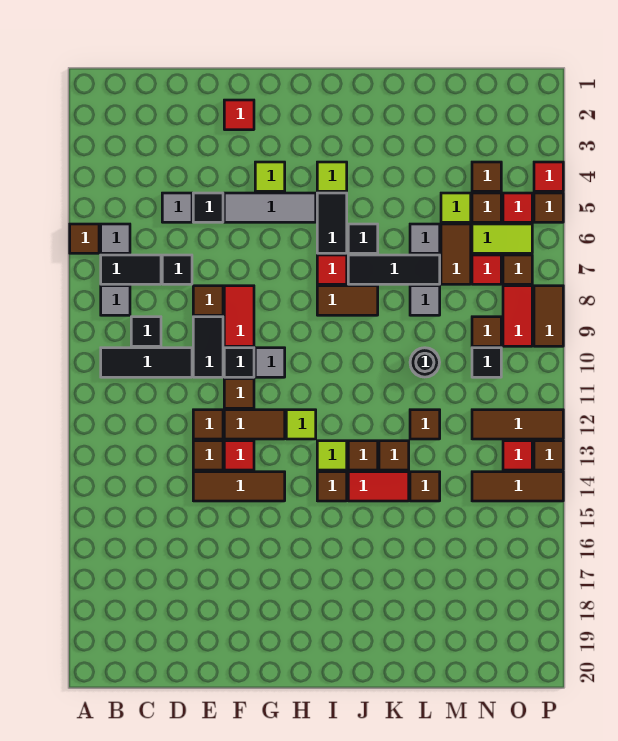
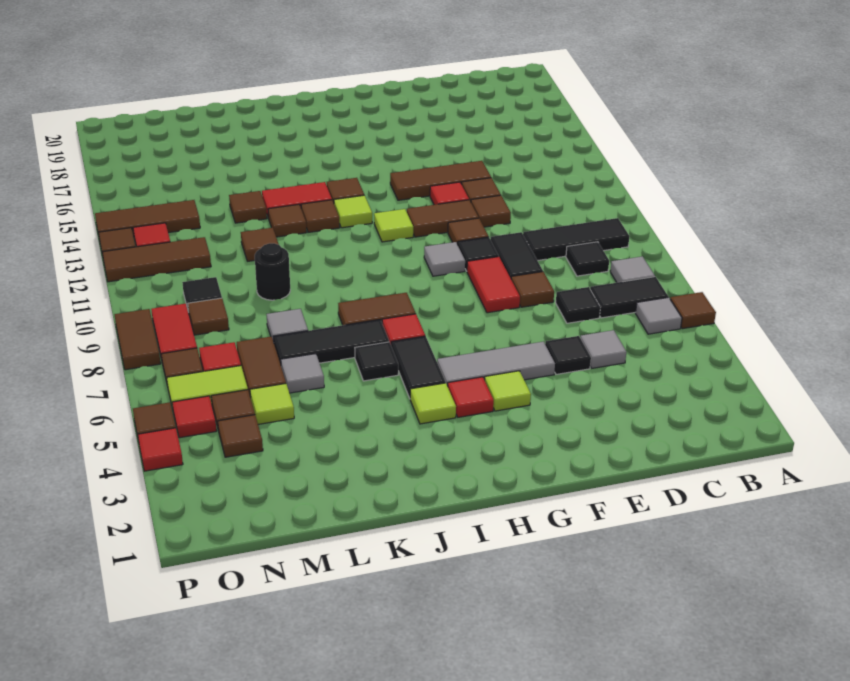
red 1x1 tile [224,100,254,130] -> red 1x1 tile moved to [448,377,494,417]

